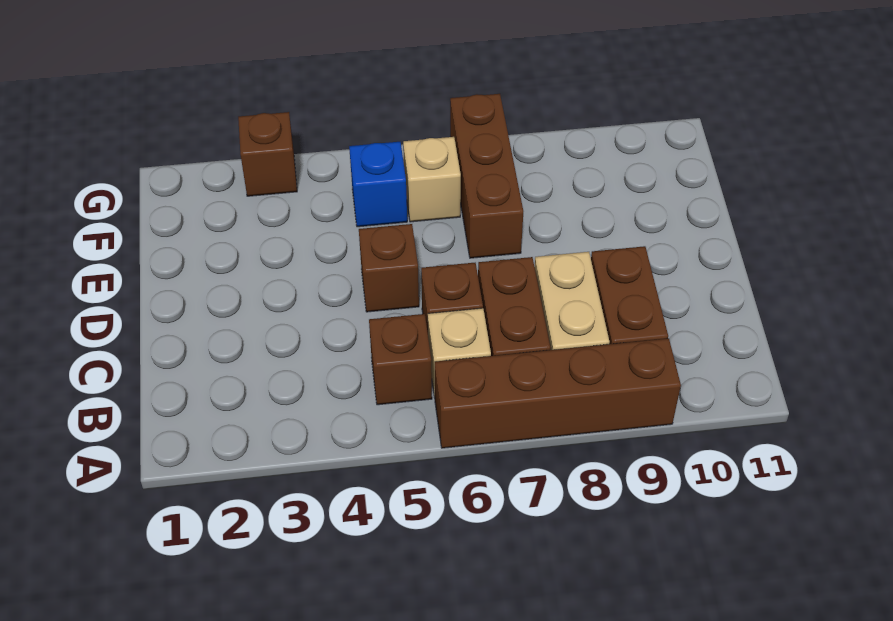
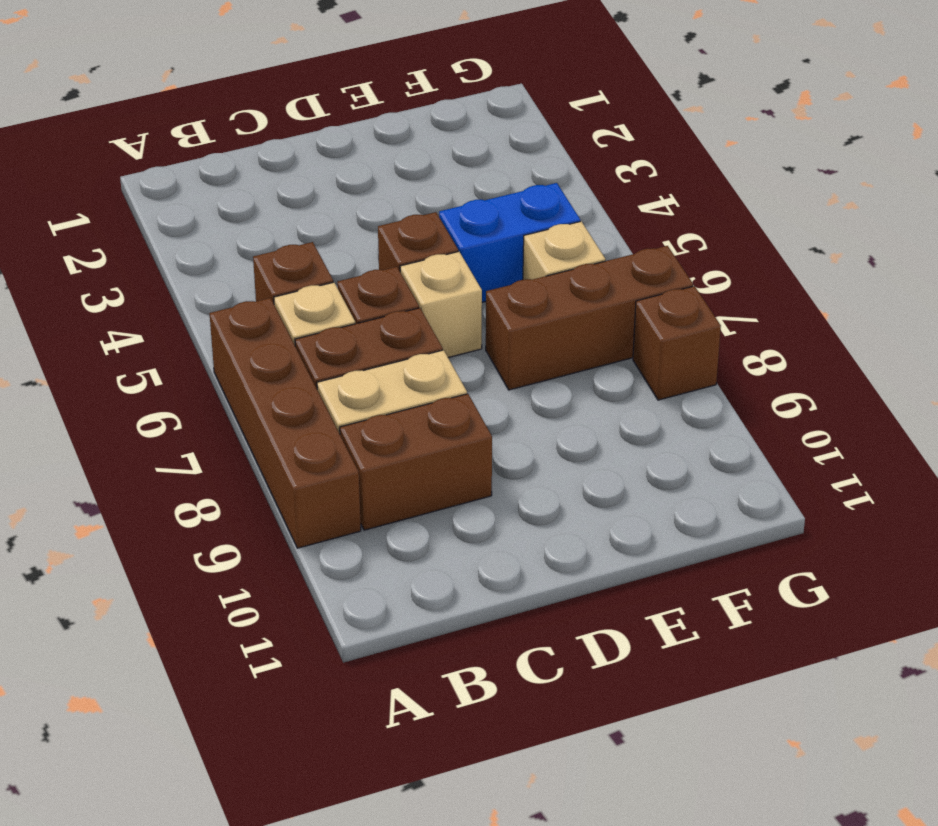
none -> tan 1x1 brick [400,251,482,358]
blue 1x1 brick [349,142,407,227] -> blue 1x2 brick [439,183,580,302]
brown 1x1 brick [238,112,297,196] -> brown 1x1 brick moved to [633,286,721,400]

